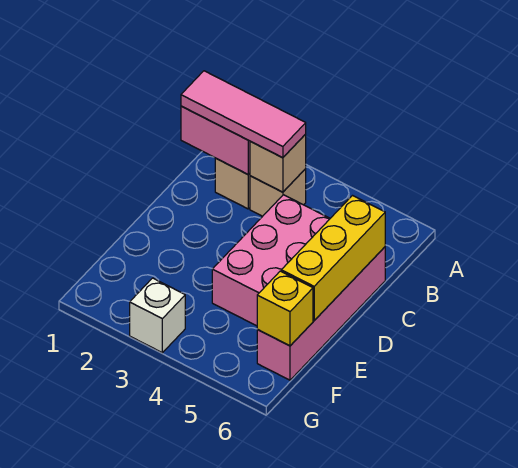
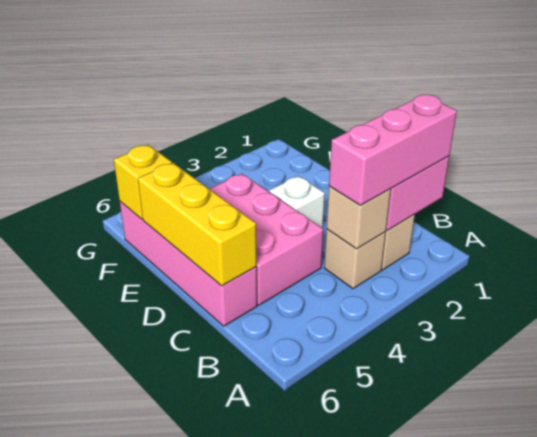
pink 1x3 tile [181,71,306,158] -> pink 1x3 brick [329,94,457,206]
white 1x1 brick [130,278,185,353] -> white 1x1 brick moved to [269,176,325,228]

